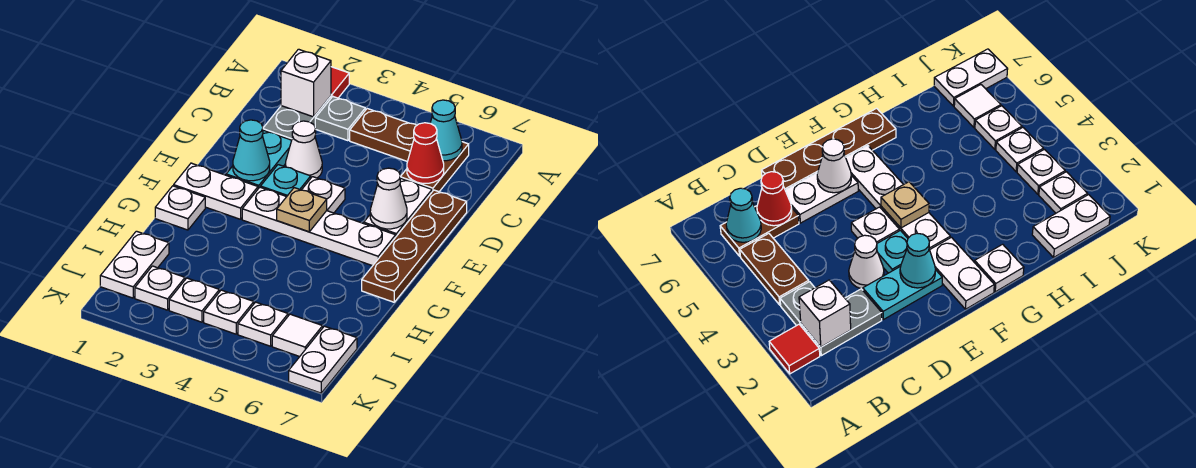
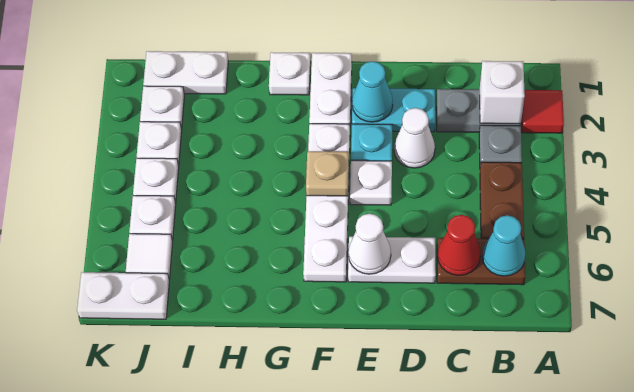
brown 1x4 plate [362,190,467,302] -> none

